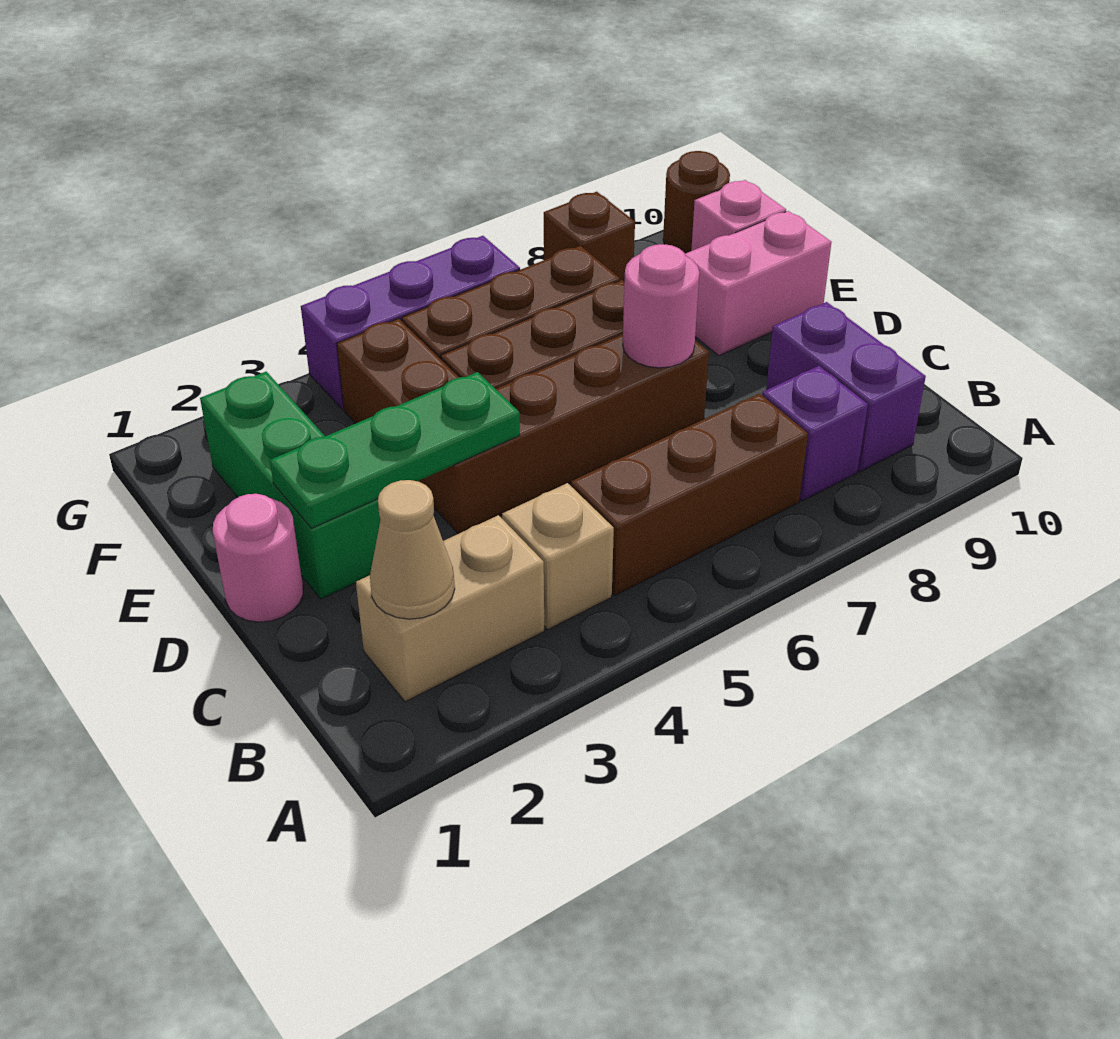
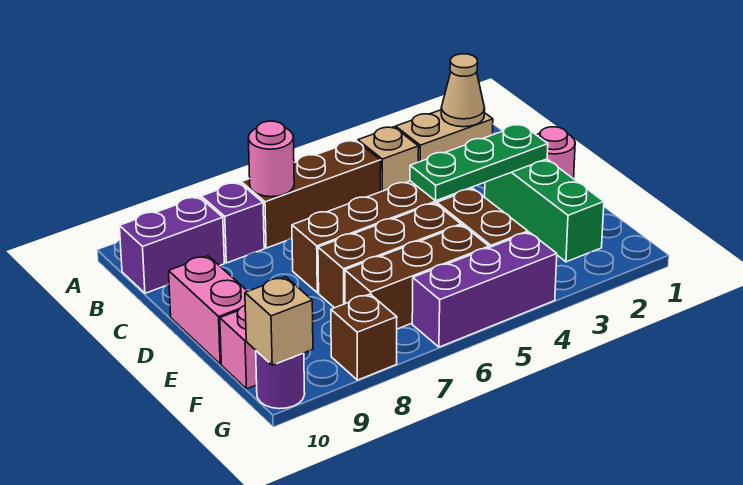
purple 1x2 brick [766,302,926,472] -> purple 1x2 brick turned to [120,197,224,293]
pink 1x1 round brick [623,244,699,368] -> pink 1x1 round brick moved to [248,121,294,197]
pink 1x2 brick [685,211,831,356] -> pink 1x2 brick turned to [169,256,248,364]
brown 1x1 round brick [663,151,730,253] -> purple 1x1 round brick [256,351,305,409]
none -> tan 1x1 brick [245,277,313,365]

